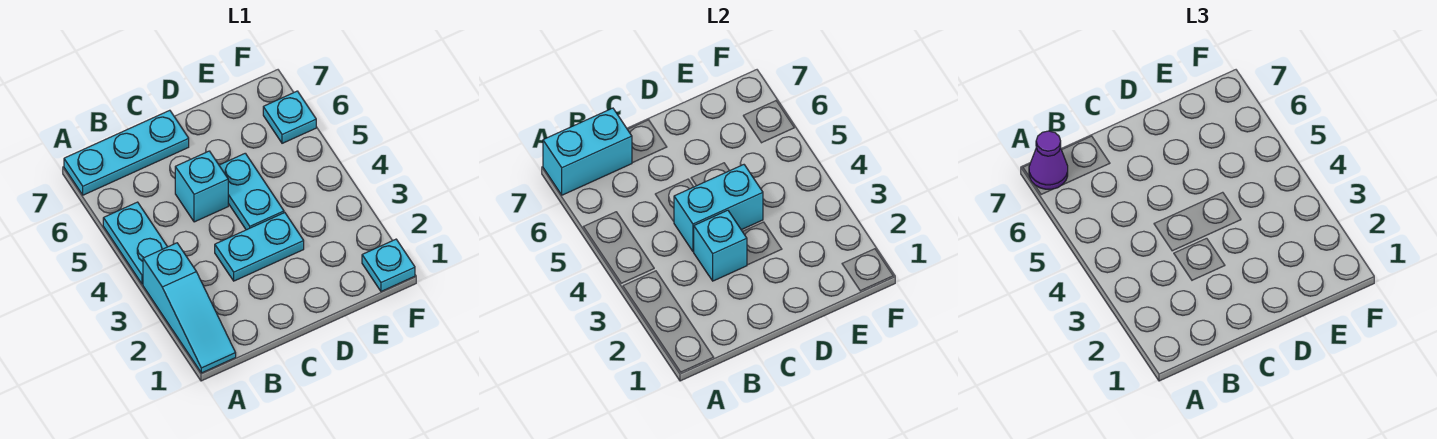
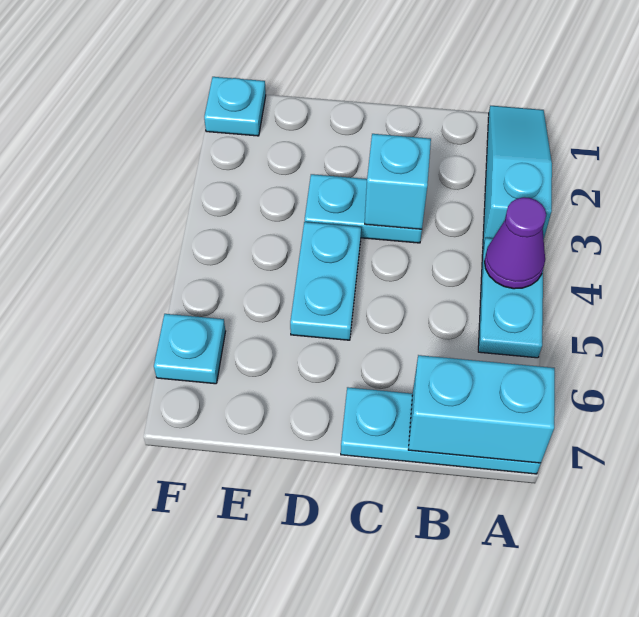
purple 1x1 cone [1029,131,1068,189] -> purple 1x1 cone moved to [484,197,546,289]
cyan 1x2 brick [674,165,763,251] -> none
cyan 1x1 brick [175,151,228,222] -> none

